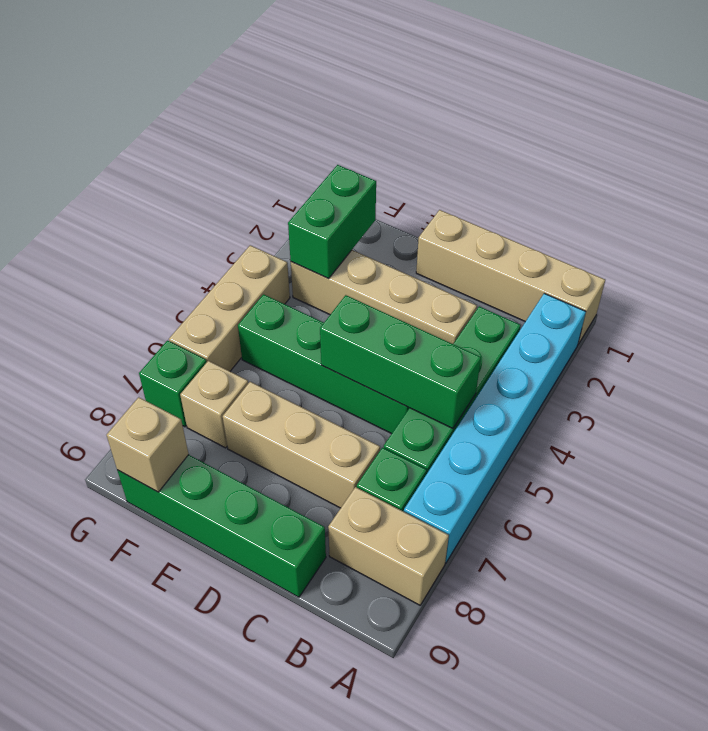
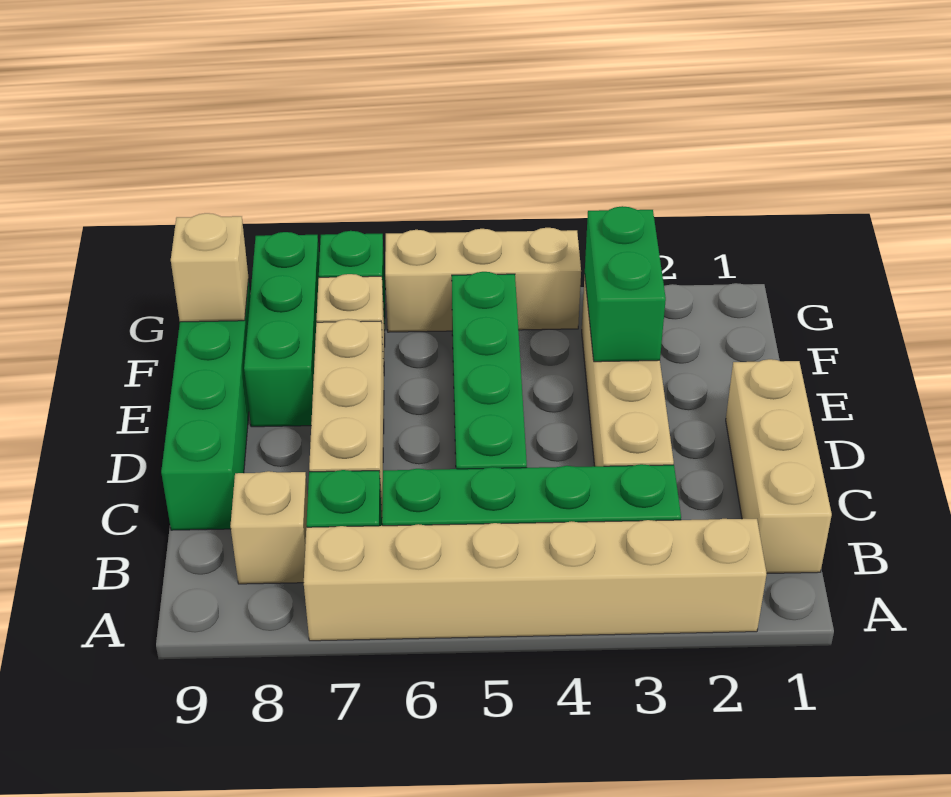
tan 1x4 brick [416,210,605,344] -> tan 1x3 brick [726,359,832,573]
cyan 1x6 brick [404,294,586,563] -> tan 1x6 brick [304,519,767,641]
tan 1x2 brick [328,487,449,605] -> tan 1x1 brick [230,471,308,584]
green 1x3 brick [320,295,481,428] -> green 1x3 brick moved to [244,232,319,427]
green 1x2 brick [288,165,376,279] -> green 1x2 brick turned to [585,206,666,362]

